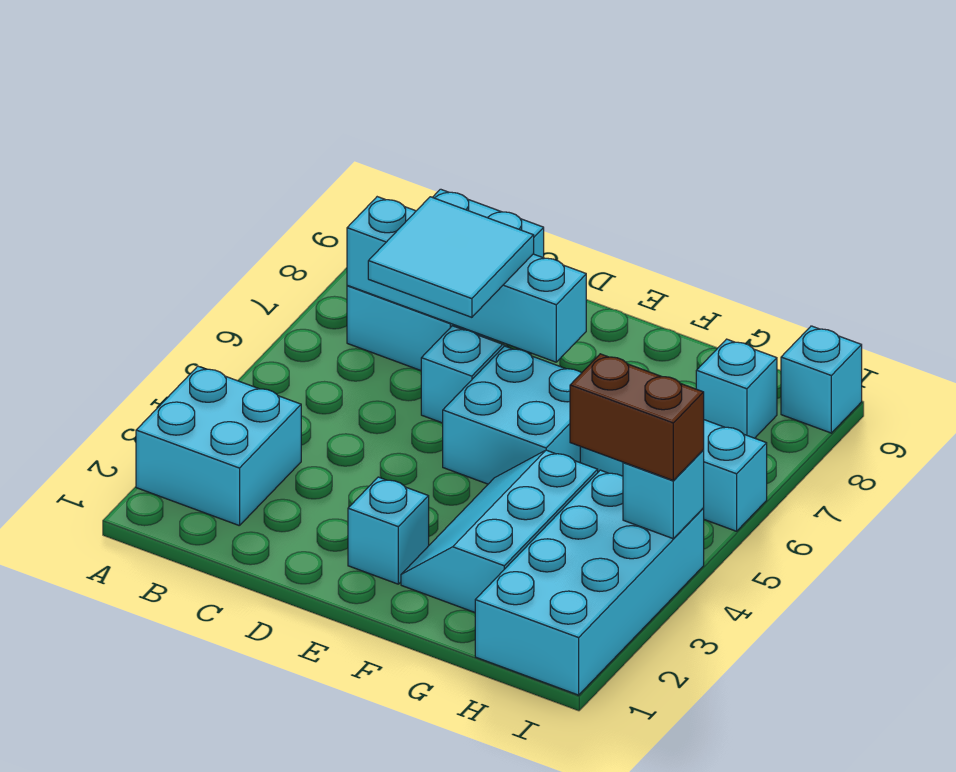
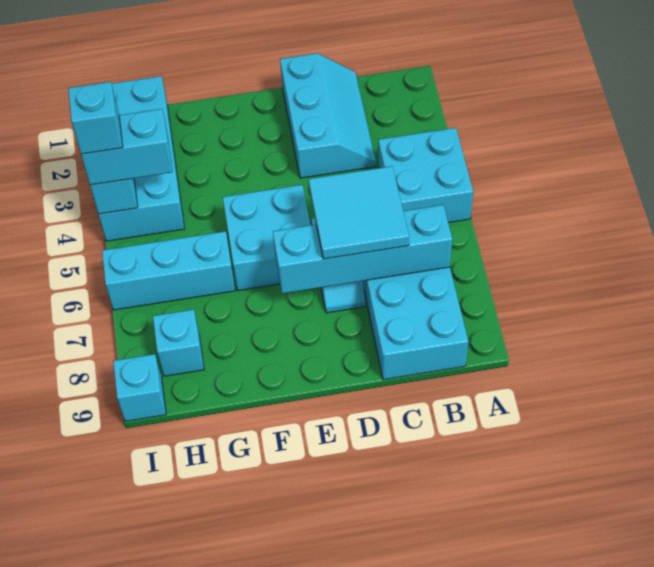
cyan 2x2 brick [136,366,301,526] -> cyan 2x2 brick moved to [378,128,473,223]
cyan 1x1 brick [348,477,429,584] -> cyan 1x1 brick moved to [68,82,123,154]
cyan 2x3 slope [401,450,598,612] -> cyan 2x3 slope moved to [280,53,376,178]
brown 1x2 brick [570,354,704,480] -> cyan 1x2 brick [81,109,173,185]

